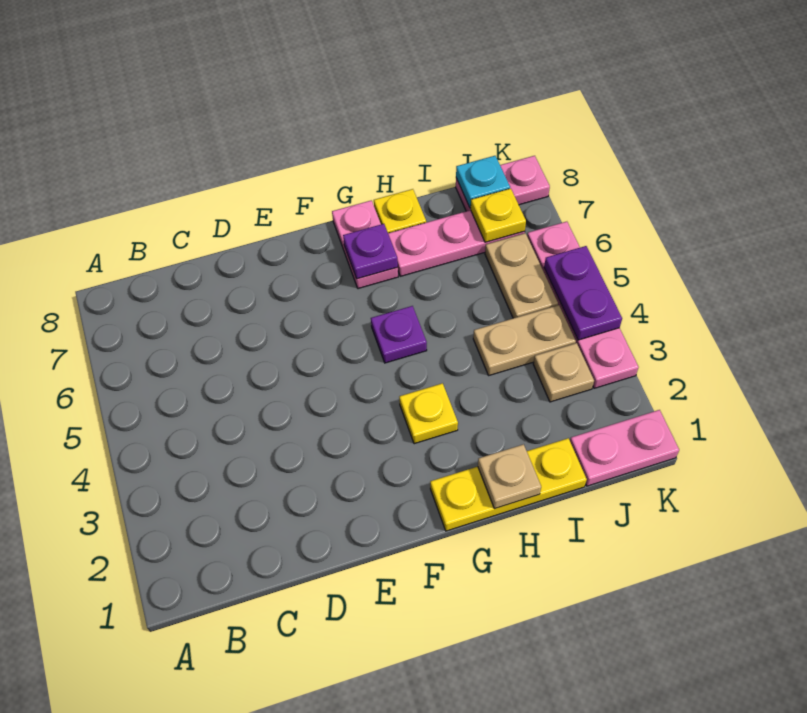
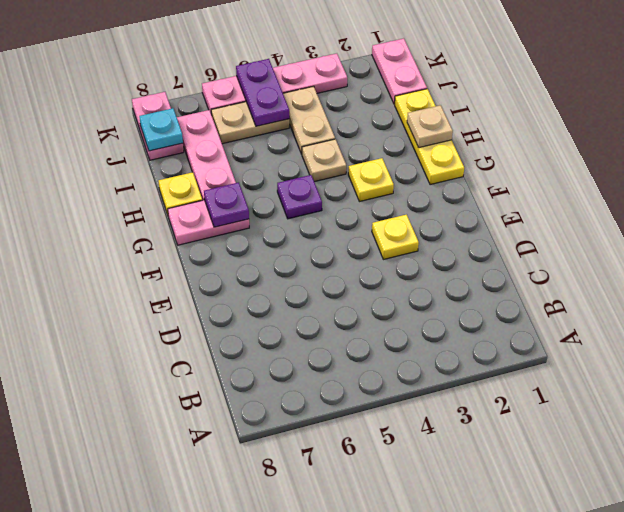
tan 1x1 plate [533,343,594,402] -> tan 1x1 plate moved to [302,139,346,182]
yellow 1x1 plate [471,189,526,242] -> yellow 1x1 plate moved to [372,215,419,260]
purple 1x2 plate [544,246,622,340] -> purple 1x2 plate turned to [236,59,289,126]

